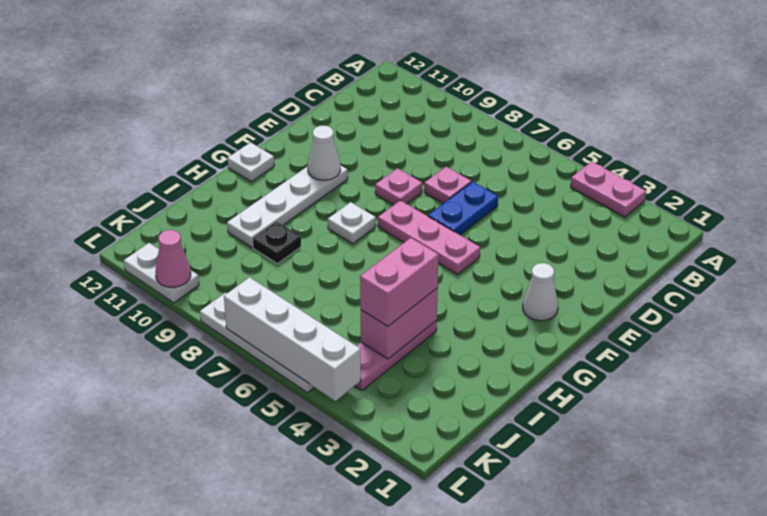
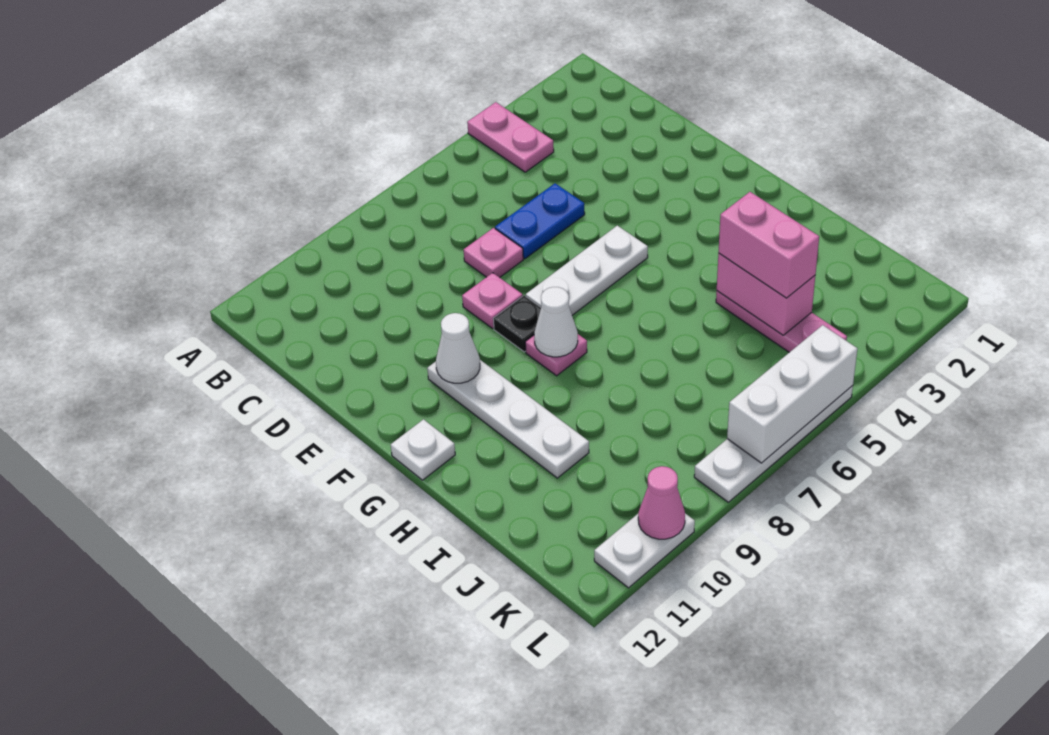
pink 1x2 plate [571,162,646,217] -> pink 1x2 plate turned to [467,102,554,172]
blue 1x2 plate [428,181,498,235] -> blue 1x2 plate turned to [495,183,585,259]
white 1x1 cone [523,263,558,321] -> white 1x1 cone moved to [534,287,578,357]
pink 1x3 plate [378,200,480,274] -> white 1x3 plate [526,226,648,315]
white 1x1 plate [328,202,376,244] -> pink 1x1 plate [525,334,587,376]
black 1x1 plate [252,221,301,264] -> black 1x1 plate moved to [493,296,541,352]
white 1x4 brick [224,277,361,401] -> white 1x3 brick [727,325,857,463]

